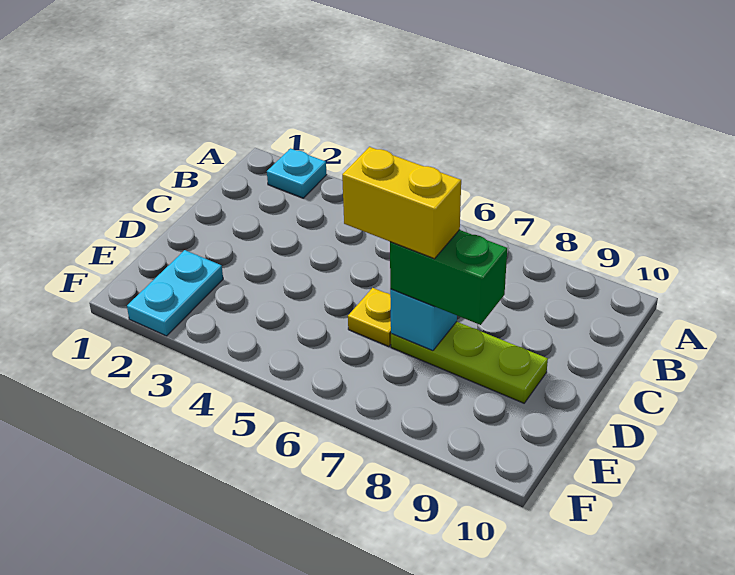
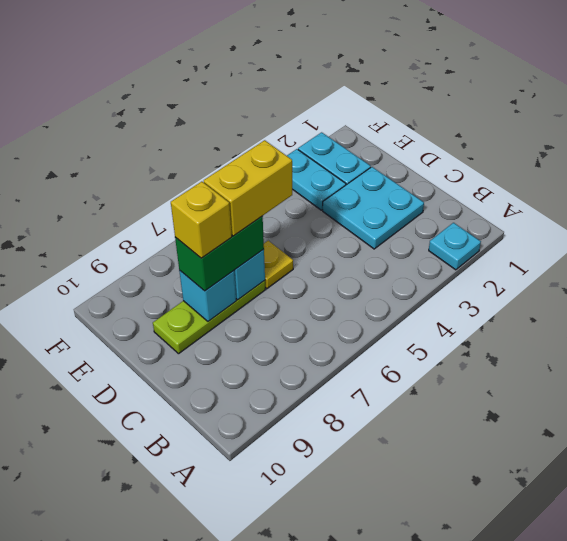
none -> cyan 2x2 plate [323,167,424,249]
none -> cyan 1x1 brick [179,270,236,321]
none -> yellow 1x1 brick [171,182,232,258]
none -> cyan 1x2 plate [287,149,346,210]

